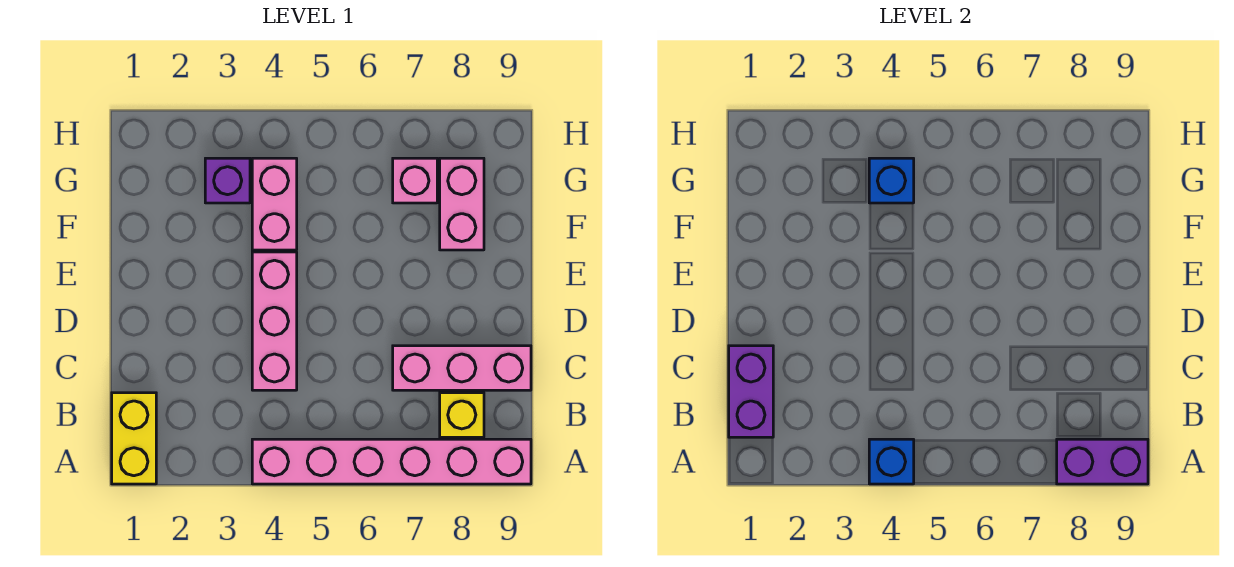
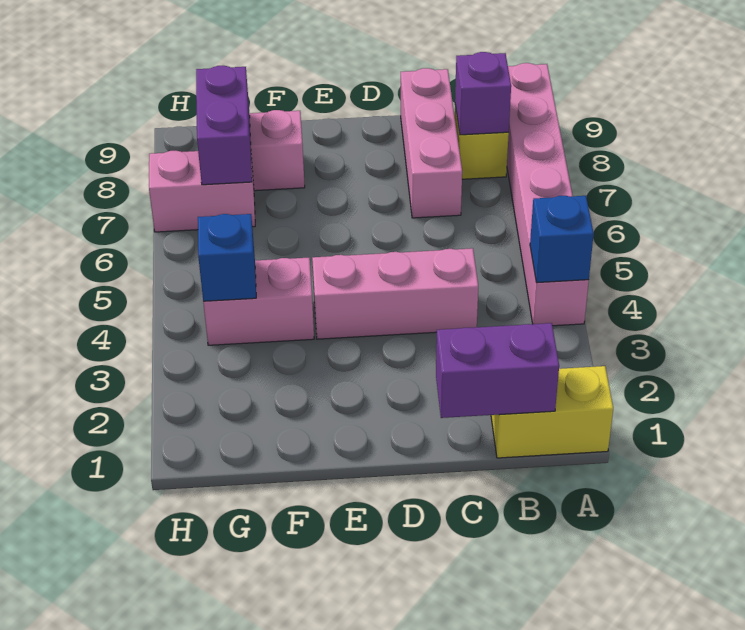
purple 1x2 brick [1057,439,1148,484] -> purple 1x2 brick moved to [196,66,252,185]
purple 1x1 brick [205,158,250,203] -> purple 1x1 brick moved to [455,52,511,135]
pink 1x1 brick [393,158,437,203] -> pink 1x2 brick [149,151,255,232]

